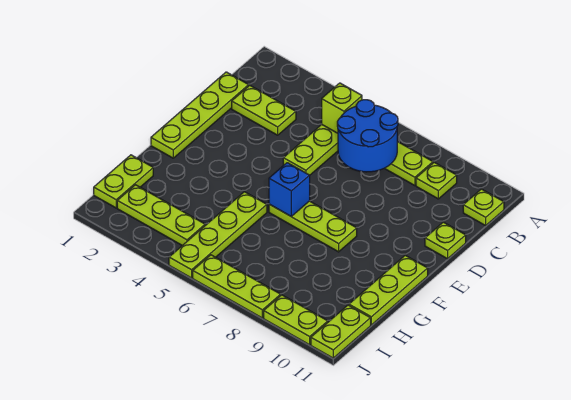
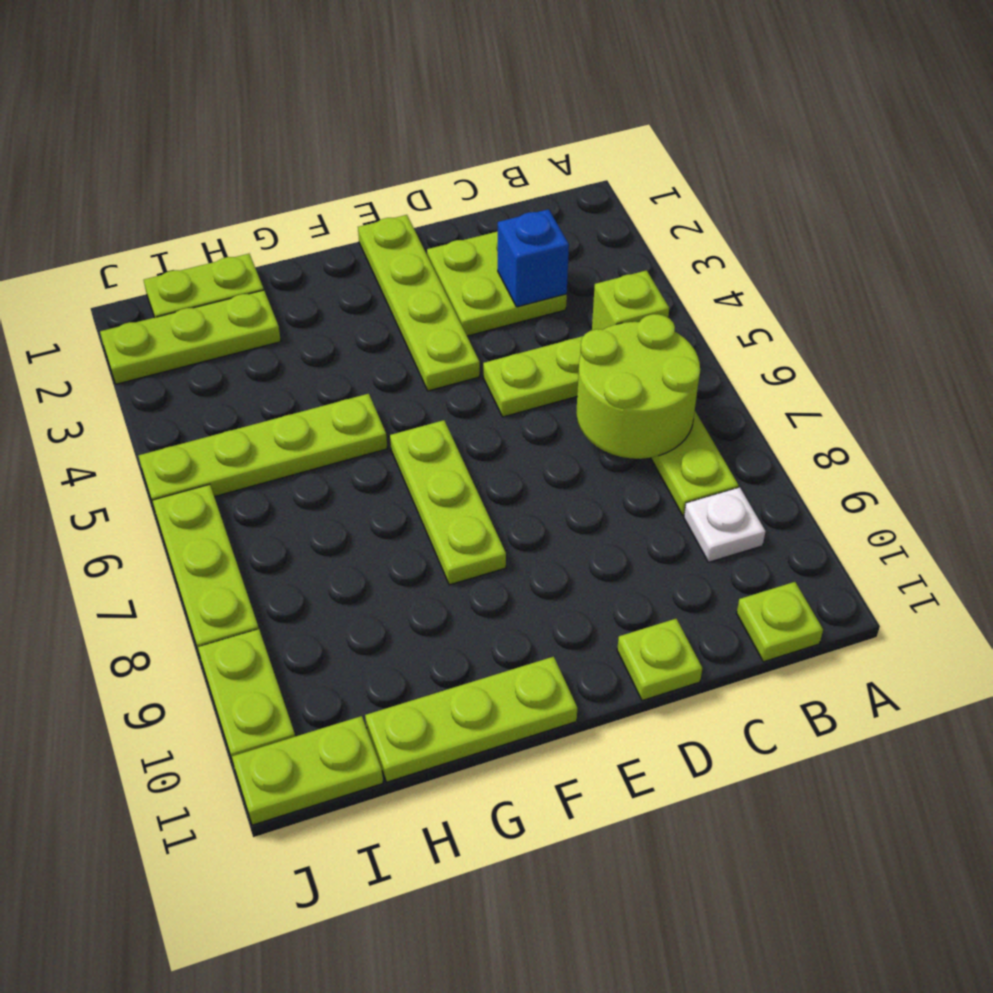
blue 2x2 round brick [337,100,398,172] -> lime 2x2 round brick [577,314,700,459]
lime 1x1 plate [416,162,457,199] -> white 1x1 plate [684,487,766,562]
lime 1x4 plate [151,72,249,158] -> lime 1x4 plate turned to [358,215,480,391]
lime 1x2 plate [232,85,296,135] -> lime 2x2 plate [427,231,567,336]
blue 1x1 brick [269,163,310,217] -> blue 1x1 brick moved to [498,209,569,307]
lime 1x3 plate [117,185,205,245] -> lime 1x3 plate turned to [100,290,281,384]

